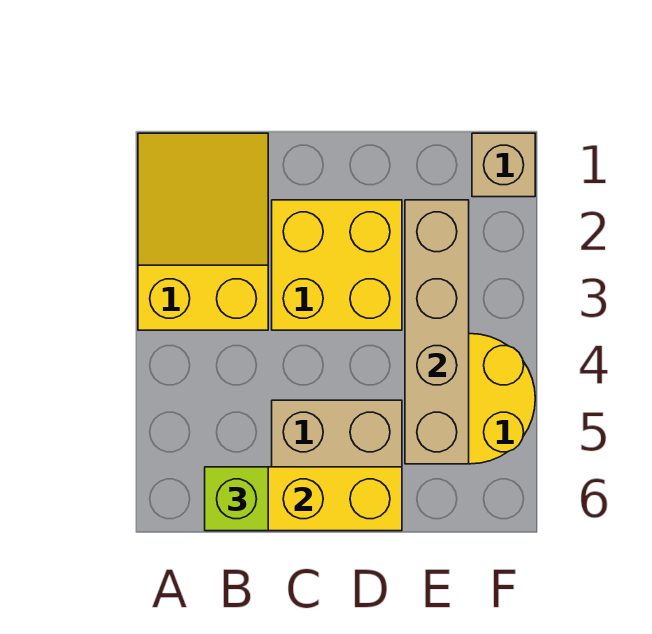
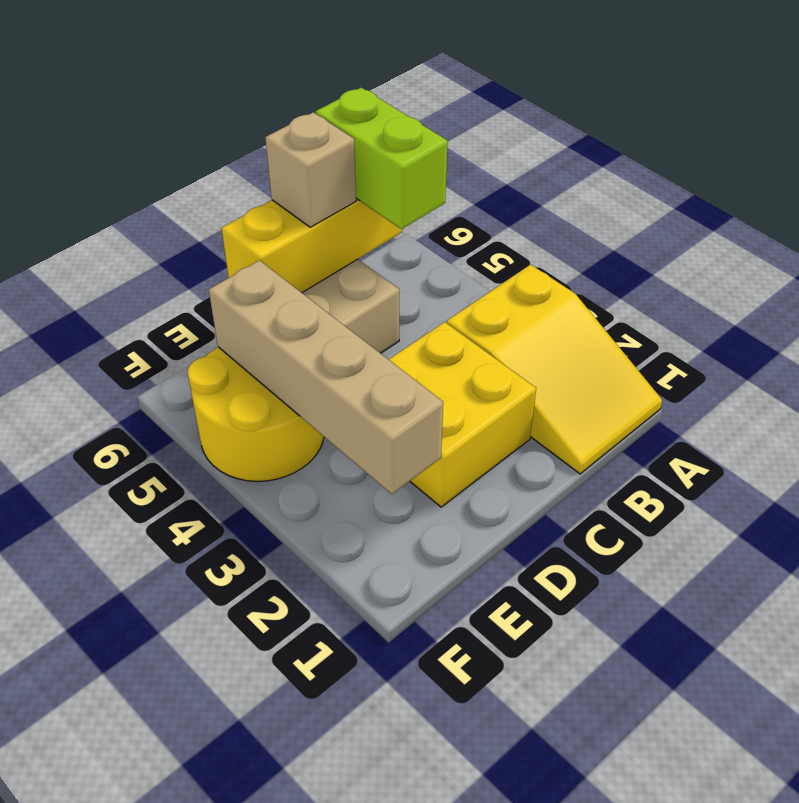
lime 1x1 brick [205,467,268,531] -> lime 1x2 brick [316,88,448,229]
tan 1x1 brick [472,133,535,197] -> tan 1x1 brick moved to [265,112,356,227]

